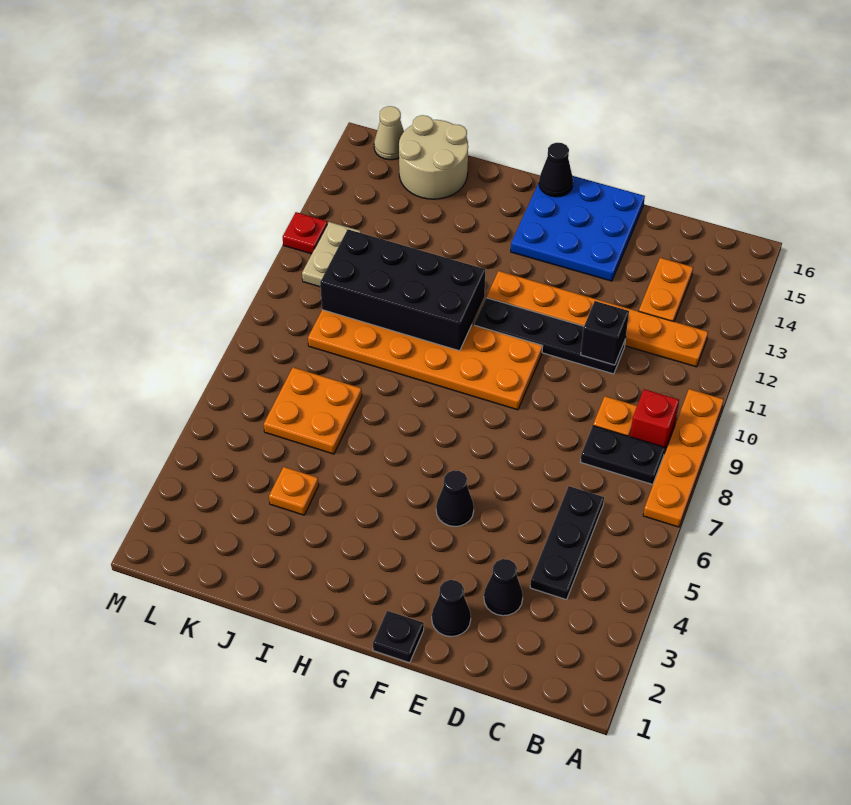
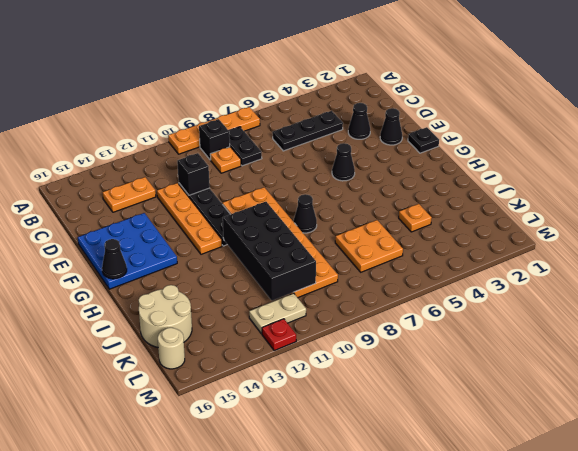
red 1x1 brick [630,389,679,454] -> black 1x1 brick [199,119,230,160]
orange 1x6 plate [487,271,708,367] -> orange 1x4 plate [157,183,222,254]
none -> black 1x1 cone [293,194,317,233]
tan 1x1 cone [374,106,404,160] -> tan 1x1 round brick [158,328,185,369]

